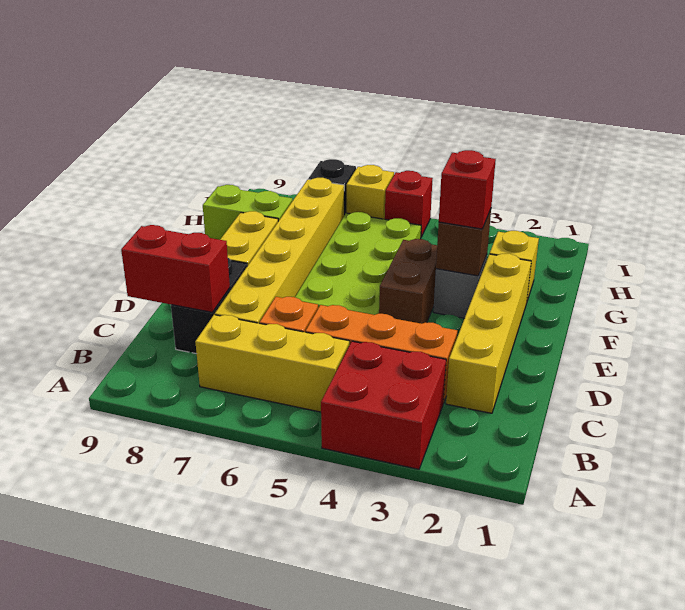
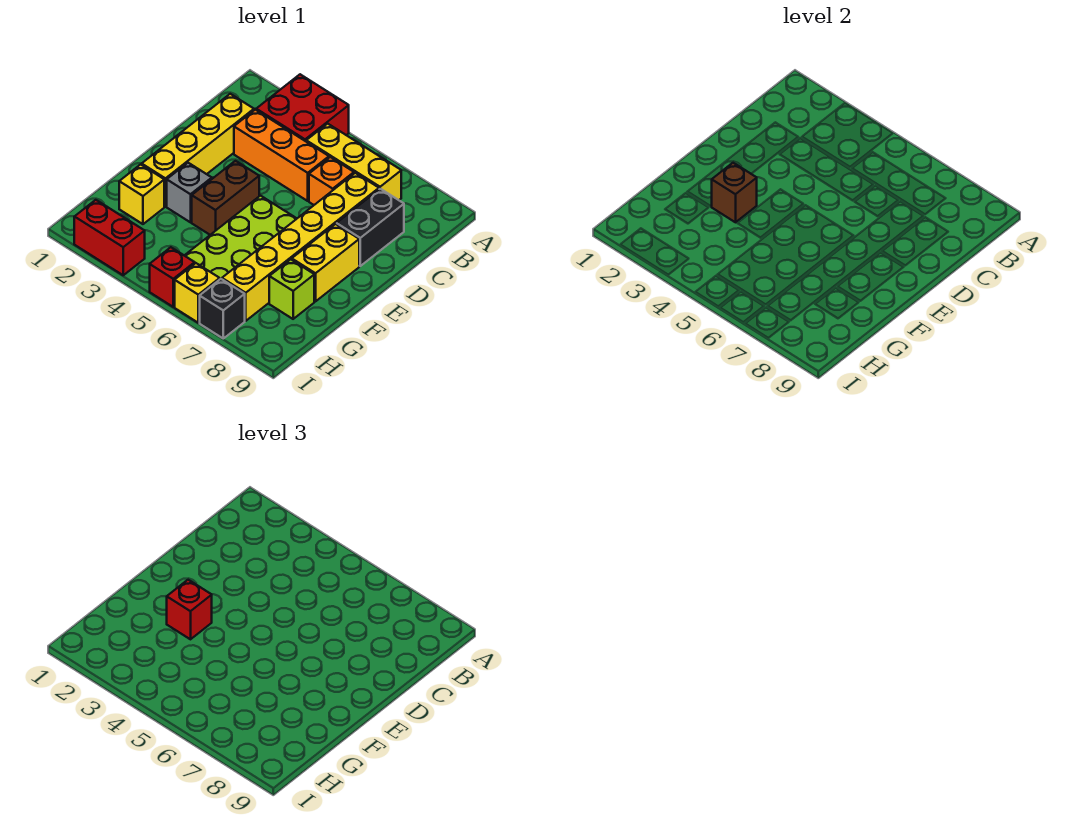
red 1x2 brick [121,225,230,312] -> red 1x2 brick moved to [74,200,145,275]
lime 1x2 brick [203,185,293,240] -> lime 1x1 brick [269,259,314,319]

